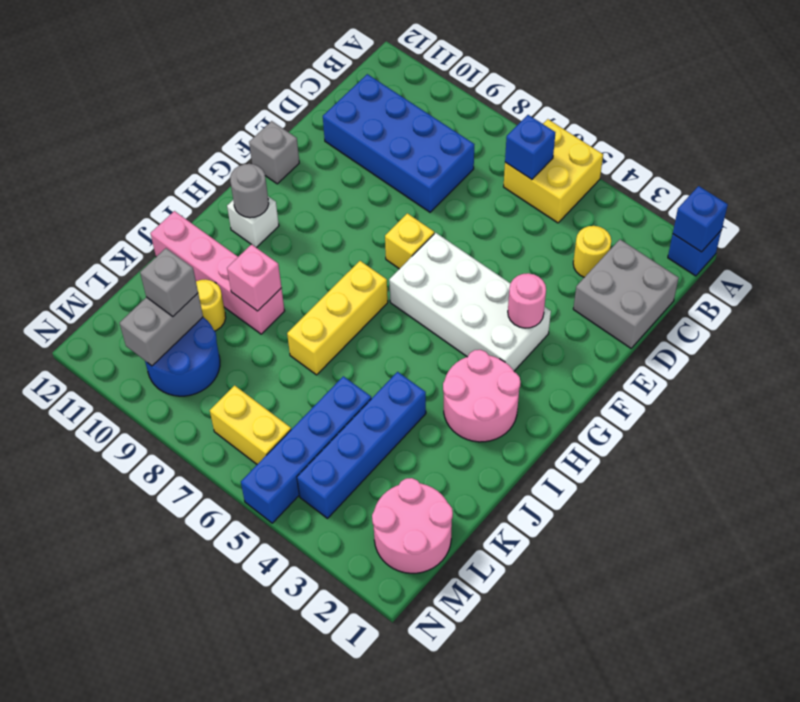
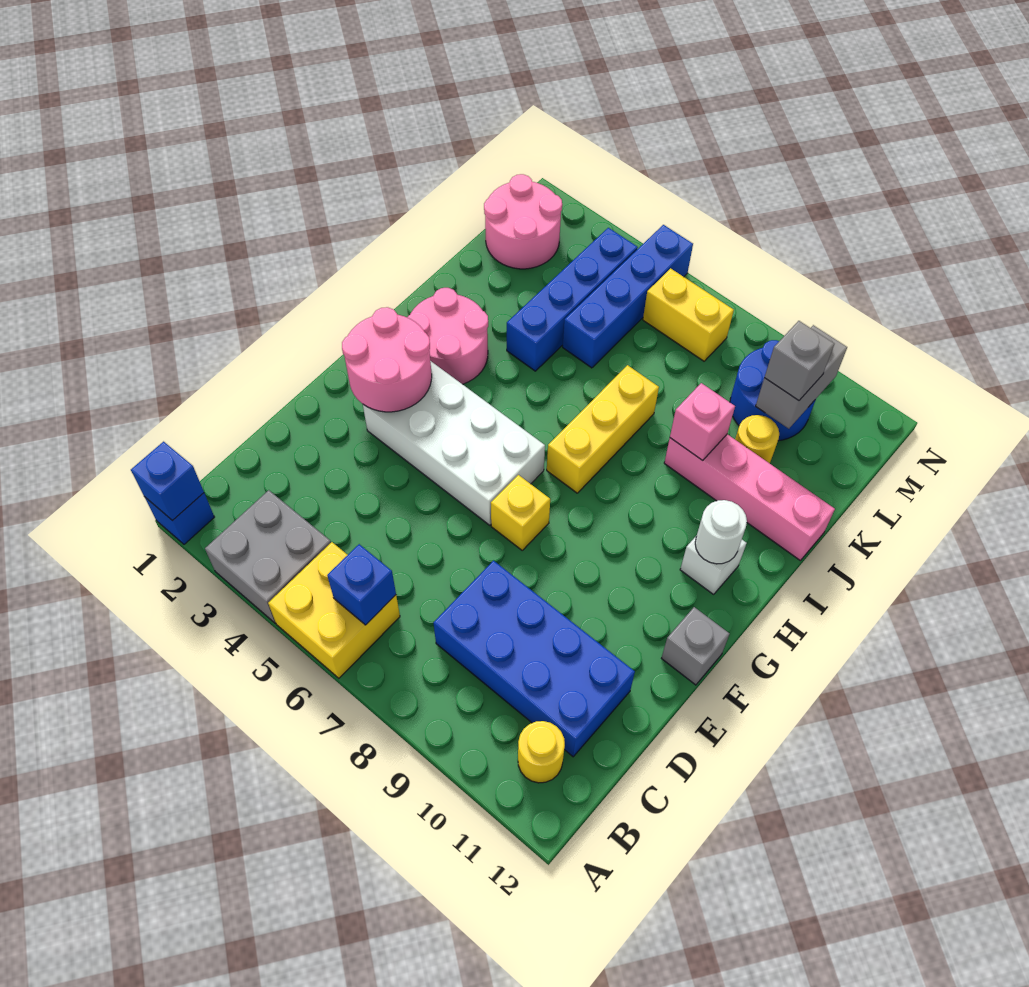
grey 2x2 brick [573,240,679,348] -> grey 2x2 brick moved to [205,490,331,623]
yellow 1x1 round brick [573,226,611,277] -> yellow 1x1 round brick moved to [518,721,565,783]
pink 1x1 round brick [508,273,546,328] -> pink 2x2 round brick [342,307,432,412]
grey 1x1 round brick [230,164,269,218] -> white 1x1 round brick [695,500,747,564]

